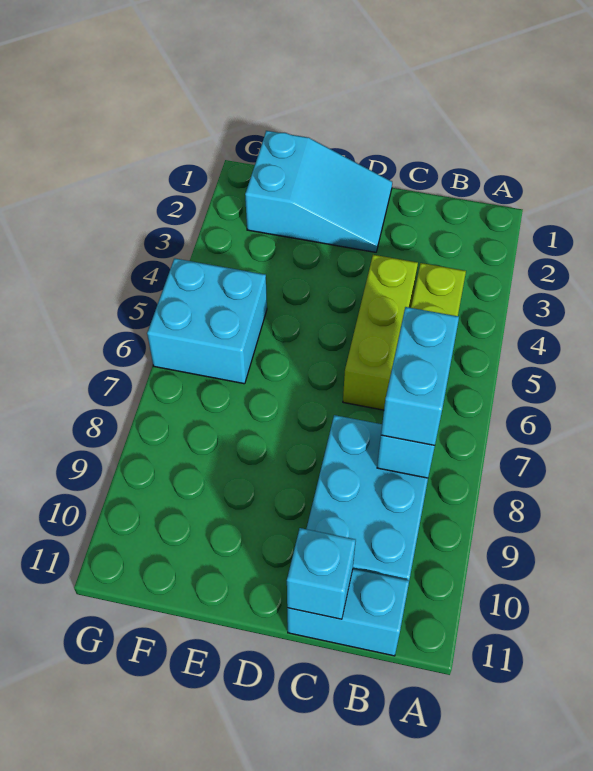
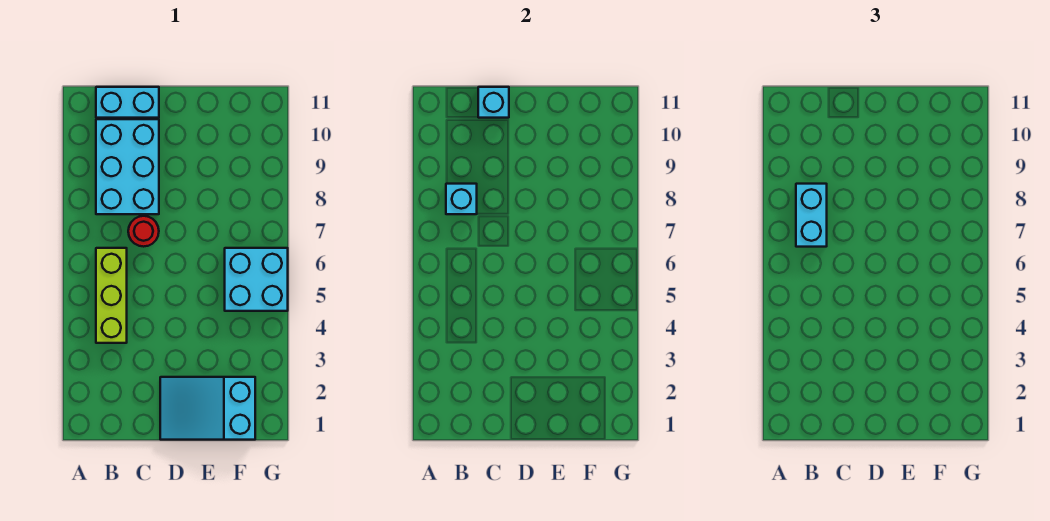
lime 1x3 brick [343,255,418,410] -> none
none -> red 1x1 round brick [128,216,159,247]

